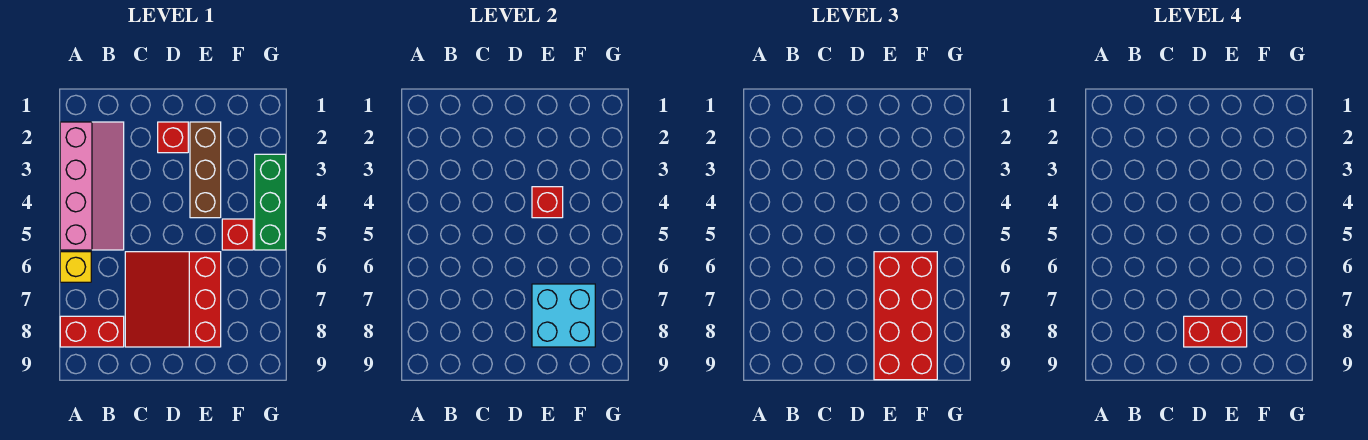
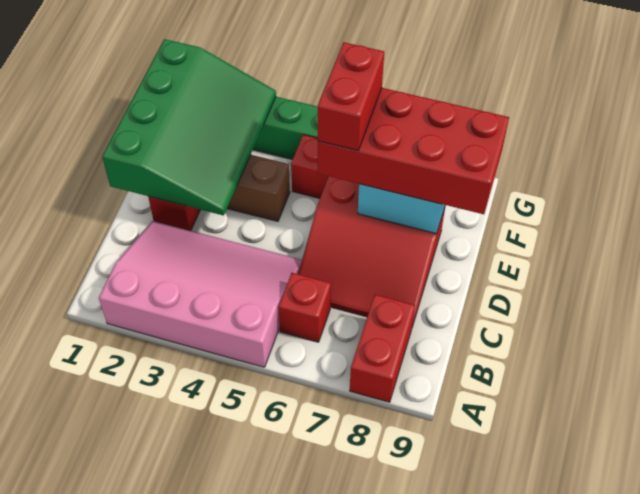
pink 2x4 slope [60,122,124,250] -> pink 3x4 slope [99,221,302,367]
yellow 1x1 brick [60,252,91,282] -> none
none -> green 3x4 slope [102,39,276,215]
red 1x2 brick [1184,316,1247,347] -> red 1x2 brick moved to [318,42,384,151]
red 1x1 brick [532,187,563,218] -> red 1x1 brick moved to [279,273,331,342]

